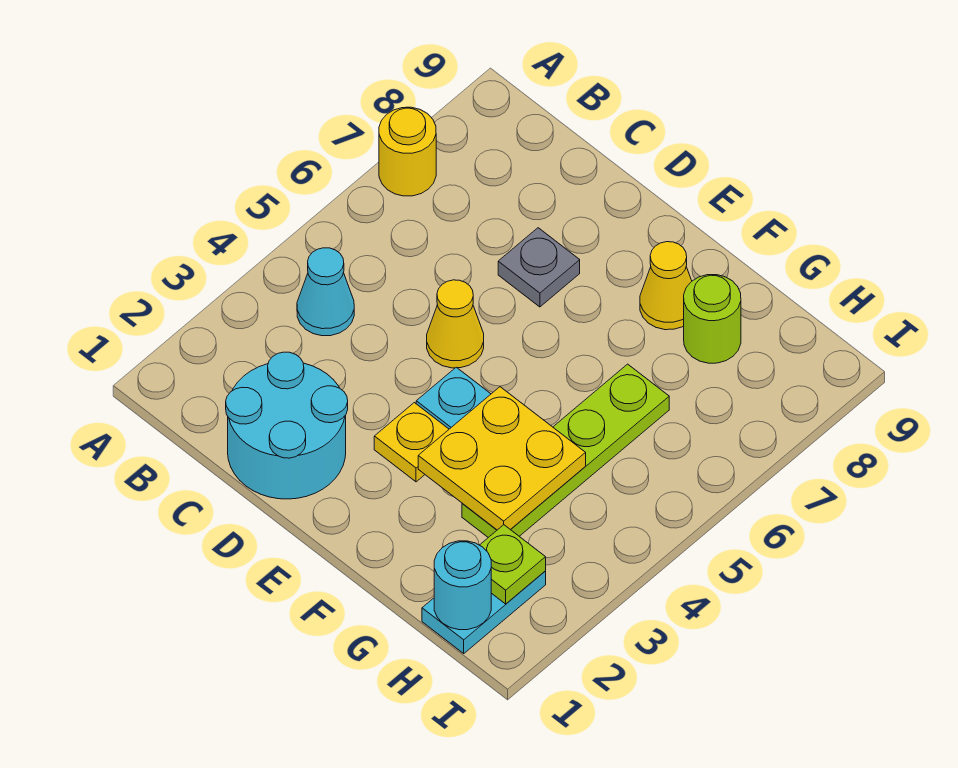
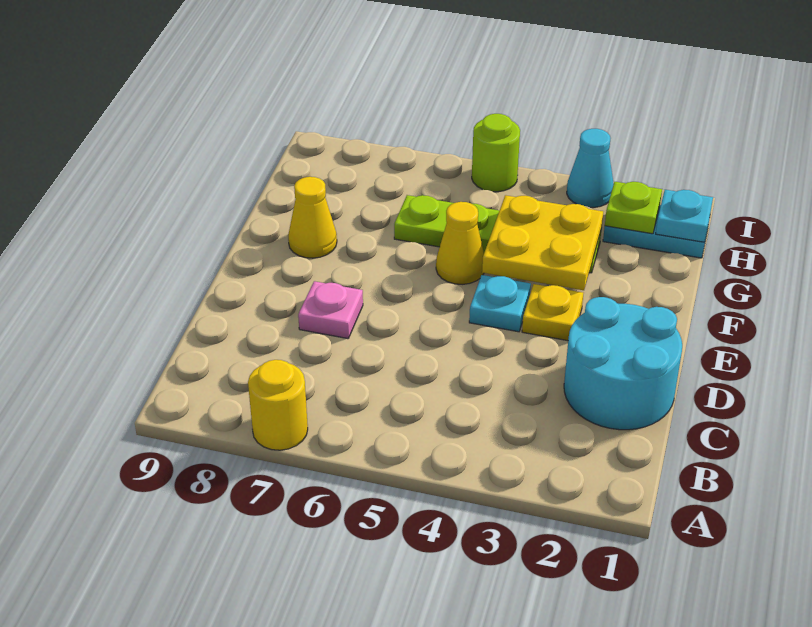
cyan 1x1 cone [297,248,354,336] -> cyan 1x1 cone moved to [567,129,614,207]
yellow 1x1 cone [427,280,484,368] -> yellow 1x1 cone moved to [436,202,484,284]
grey 1x1 plate [498,228,580,307] -> pink 1x1 plate [298,281,363,339]
lime 1x1 round brick [684,275,741,363] -> lime 1x1 round brick moved to [472,114,520,192]
cyan 1x1 round brick [434,541,491,630] -> cyan 1x1 plate [656,190,713,242]

